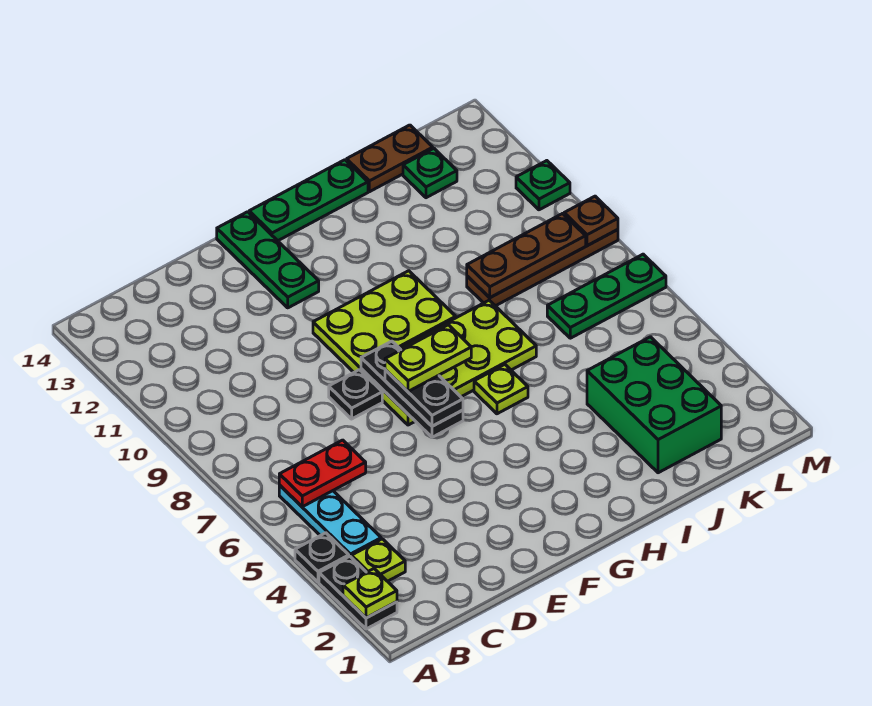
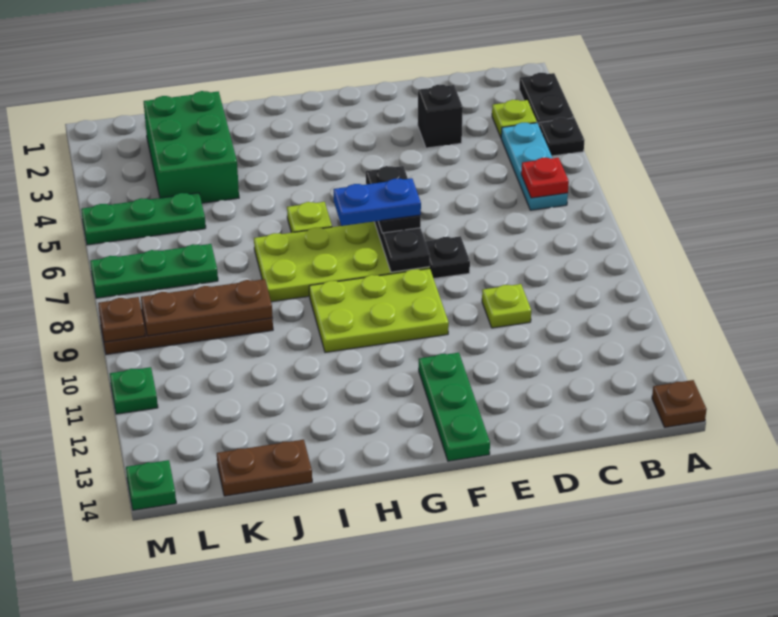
lime 1x1 plate [343,569,397,618] -> lime 1x1 plate moved to [482,284,531,328]
none -> brown 1x1 plate [652,380,707,427]
red 1x2 plate [279,440,366,507] -> red 1x1 plate [521,158,569,198]
none -> black 1x1 brick [418,85,463,148]
lime 1x2 plate [385,325,471,391] -> blue 1x2 plate [334,178,421,226]
green 1x3 plate [249,160,368,241] -> green 1x3 plate moved to [81,193,206,245]
green 1x1 plate [403,149,457,198] -> green 1x1 plate moved to [126,460,176,510]

